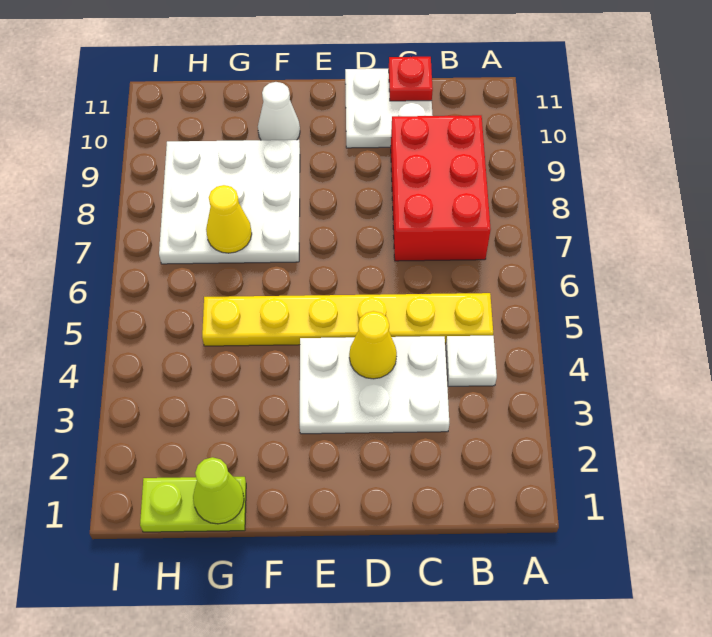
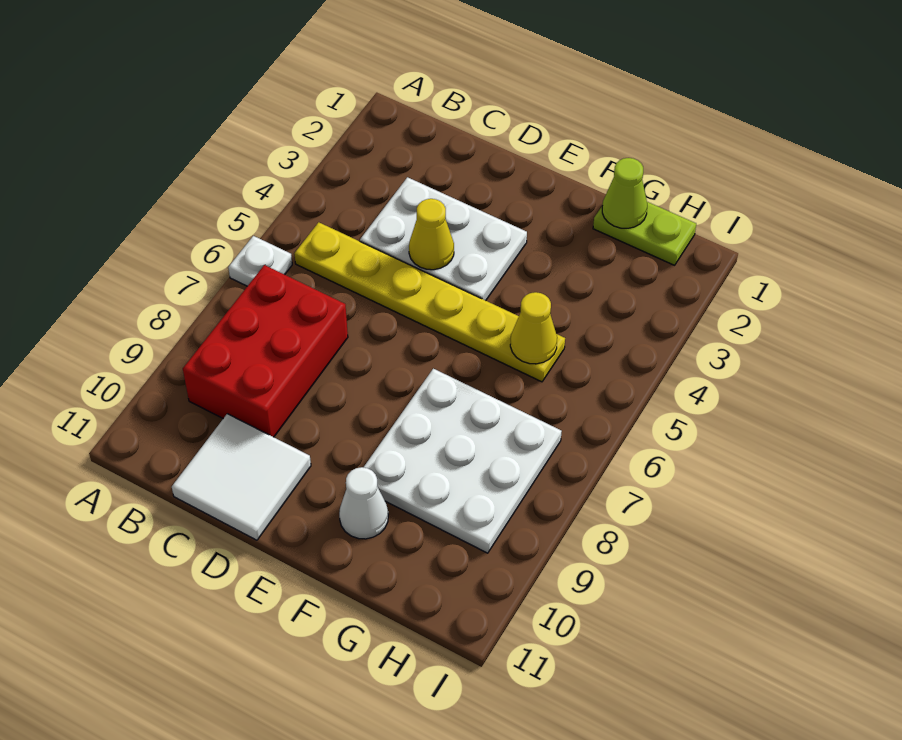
white 1x1 plate [446,336,497,386] -> white 1x1 plate moved to [228,236,292,286]
white 2x2 plate [345,69,433,148] -> white 2x2 tile [172,414,311,540]
red 1x1 plate [389,57,433,101] -> none
yellow 1x1 cone [206,185,252,253] -> yellow 1x1 cone moved to [510,292,557,364]

